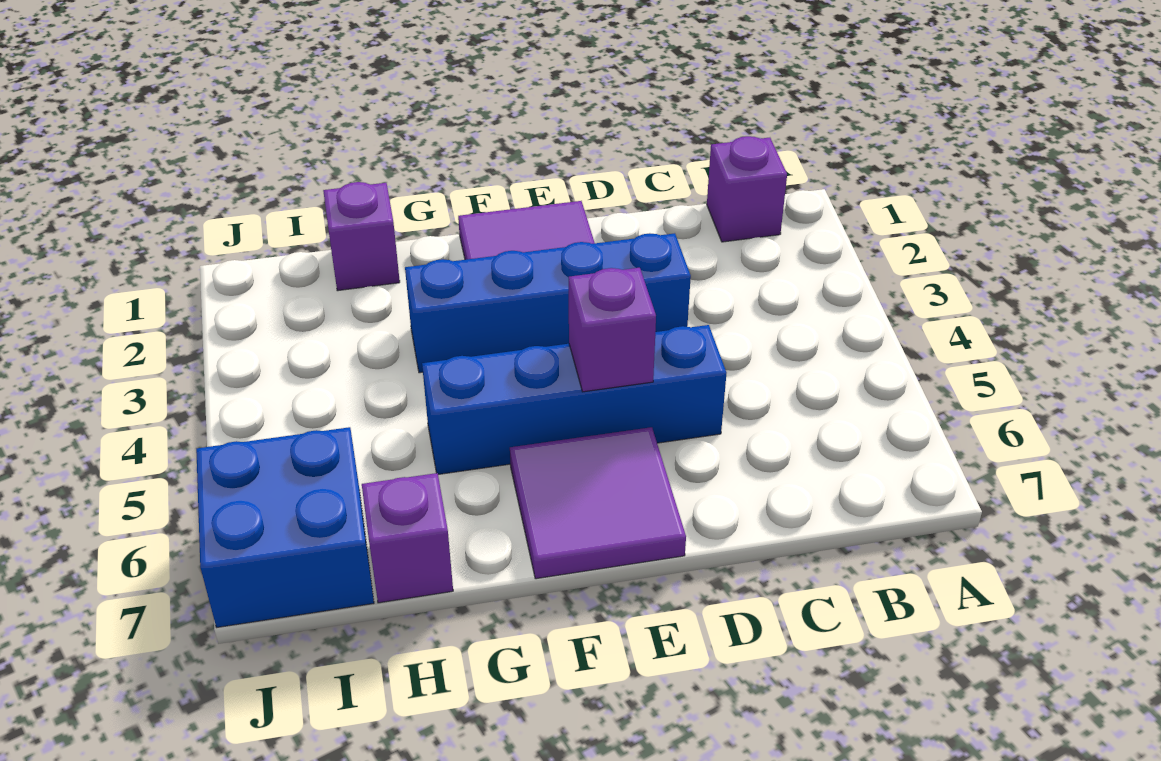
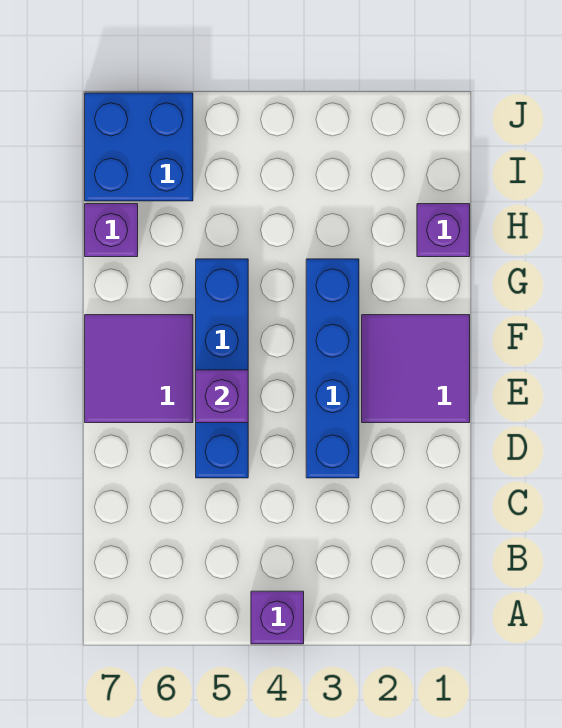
purple 1x1 brick [707,136,787,242] -> purple 1x1 brick moved to [251,591,304,644]

